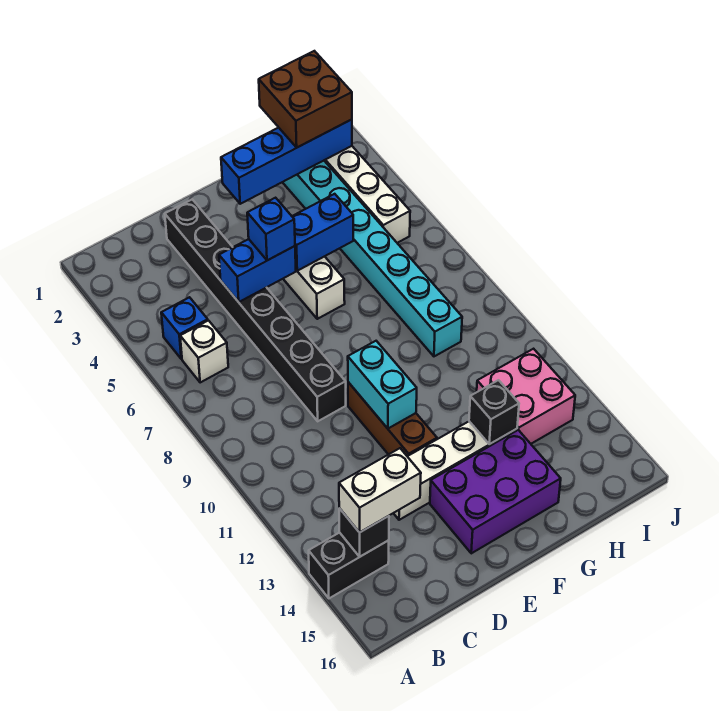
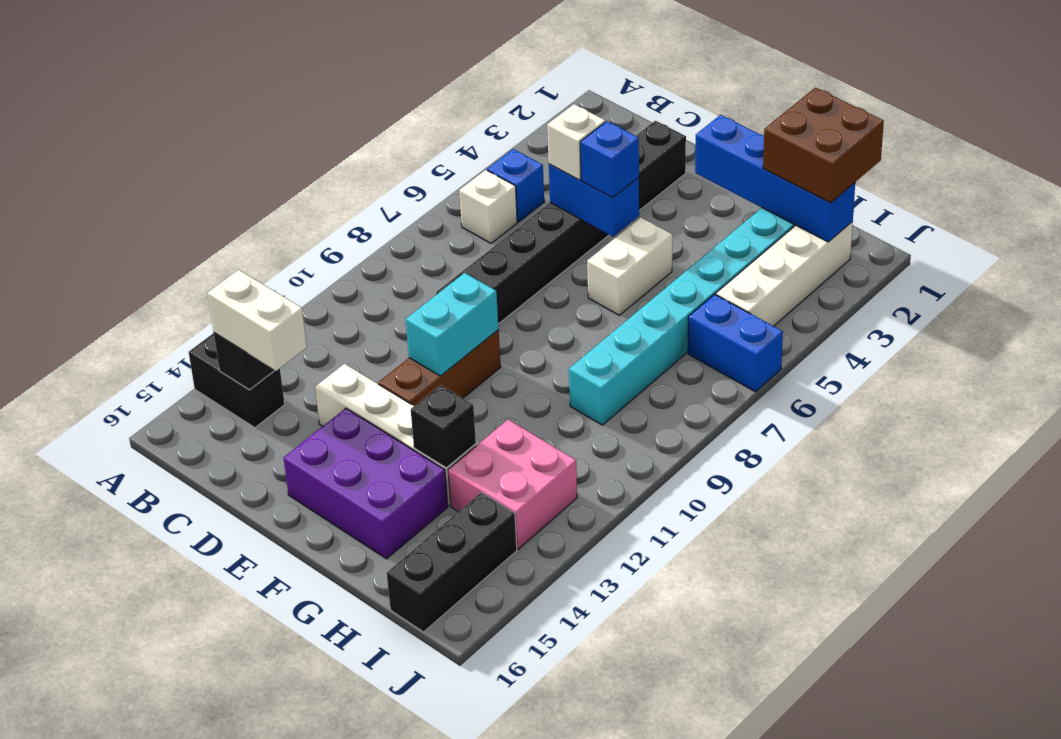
none -> white 1x1 brick [547,104,605,180]
blue 1x2 brick [292,194,354,271] -> blue 1x2 brick moved to [688,294,783,392]
none -> black 1x3 brick [387,492,517,632]

